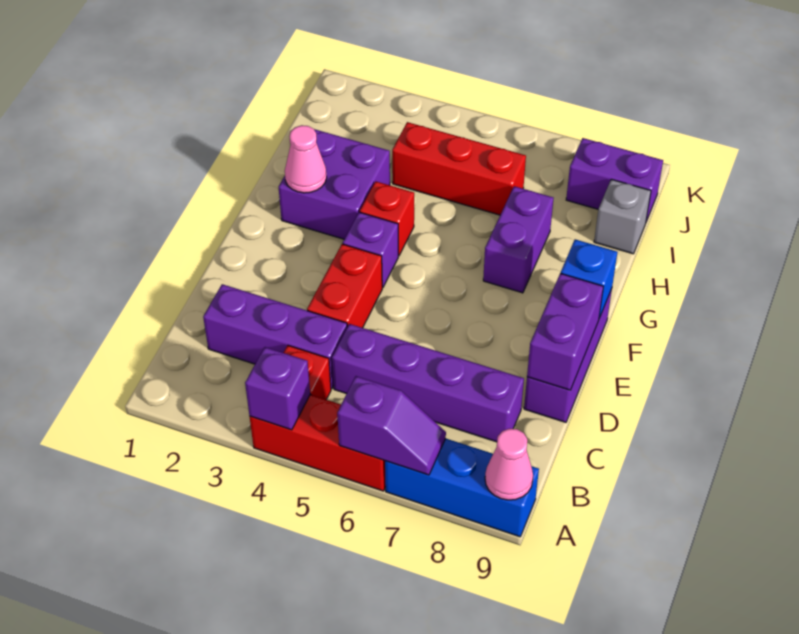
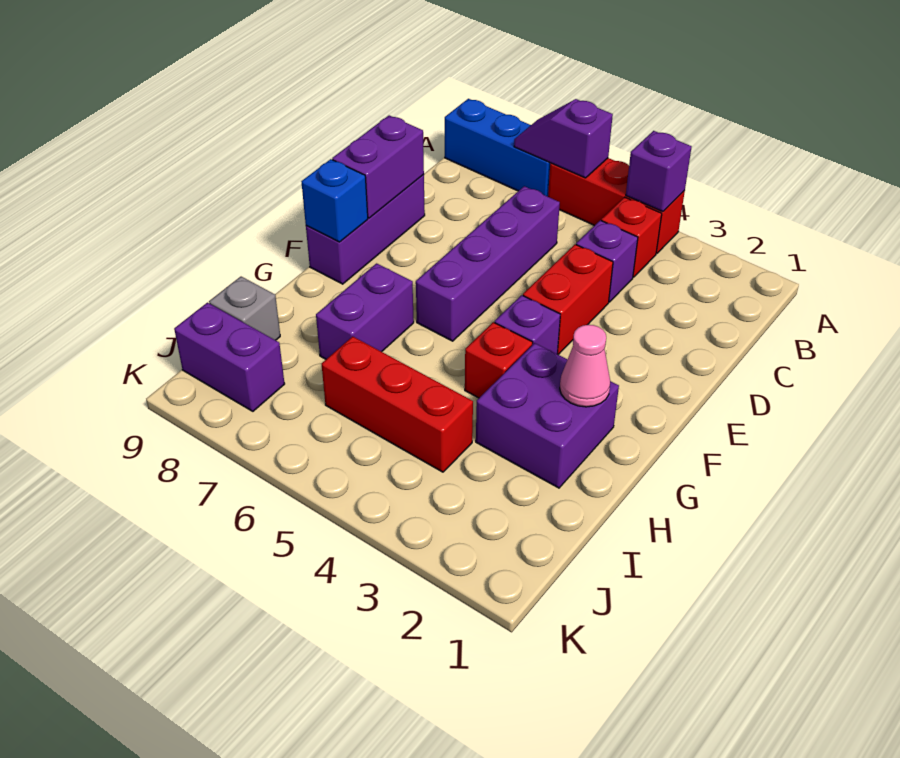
pink 1x1 cone [485,429,533,500] -> none
purple 1x3 brick [203,284,347,389] -> purple 1x1 brick [576,220,638,302]
purple 1x4 brick [332,324,524,442] -> purple 1x4 brick turned to [416,186,560,341]

